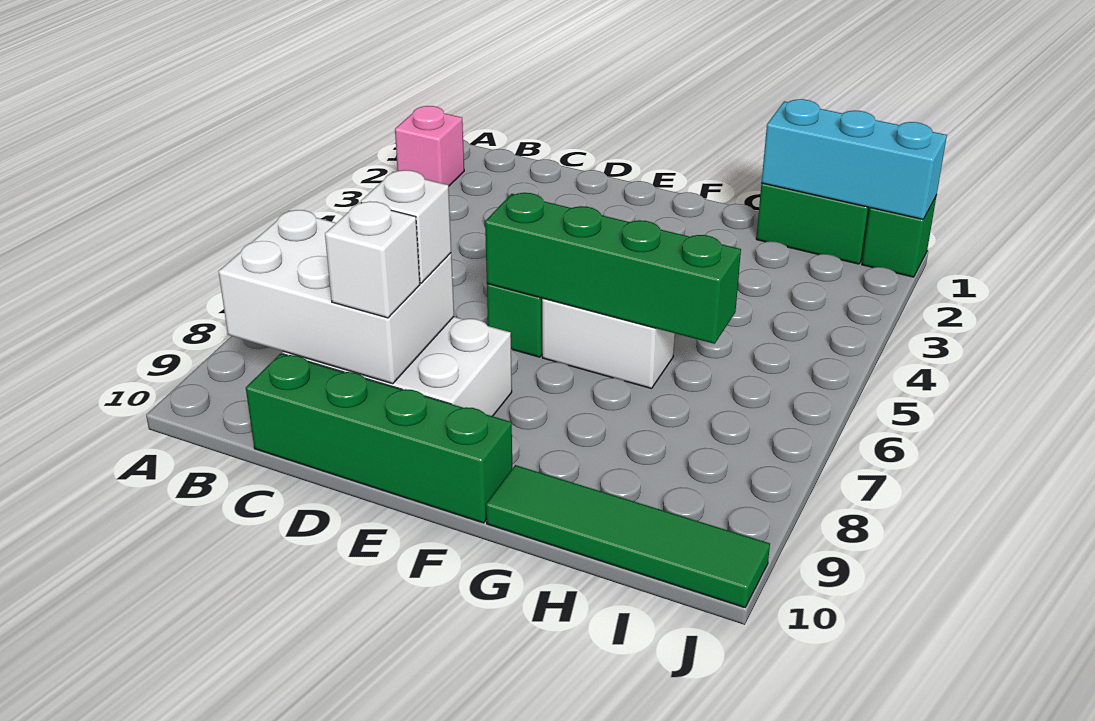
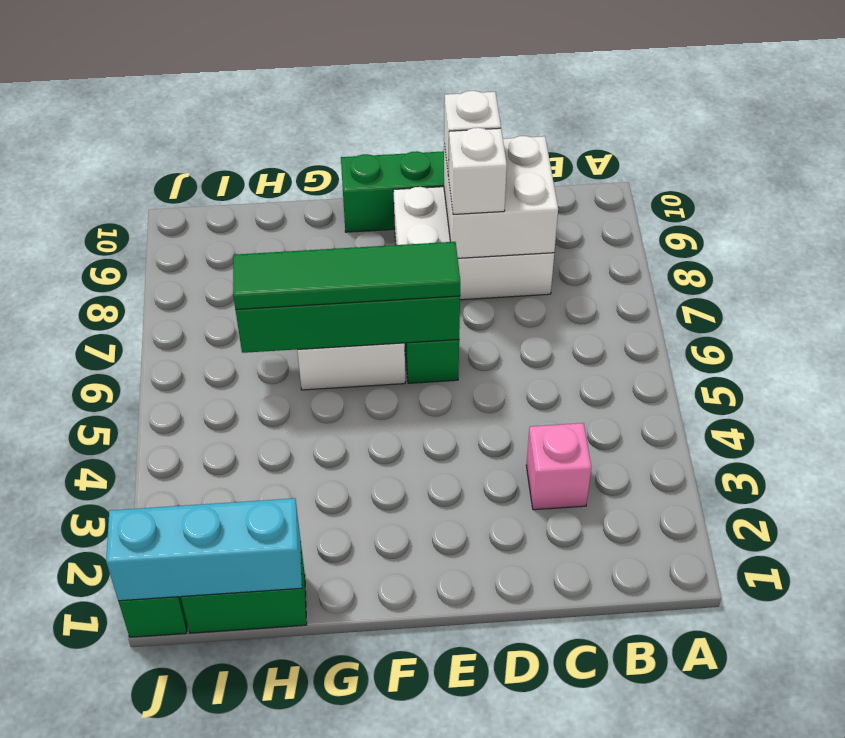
pink 1x1 brick [395,106,464,186] -> pink 1x1 brick moved to [526,423,591,510]
white 2x3 brick [218,210,454,384] -> white 2x2 brick [444,136,558,258]
green 1x4 tile [486,465,770,608] -> green 1x4 tile moved to [233,242,460,310]

